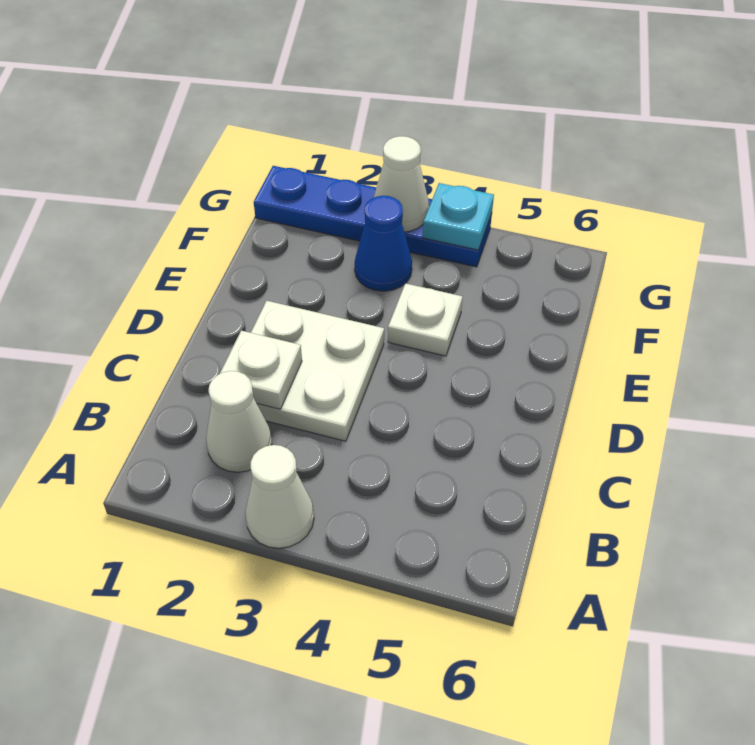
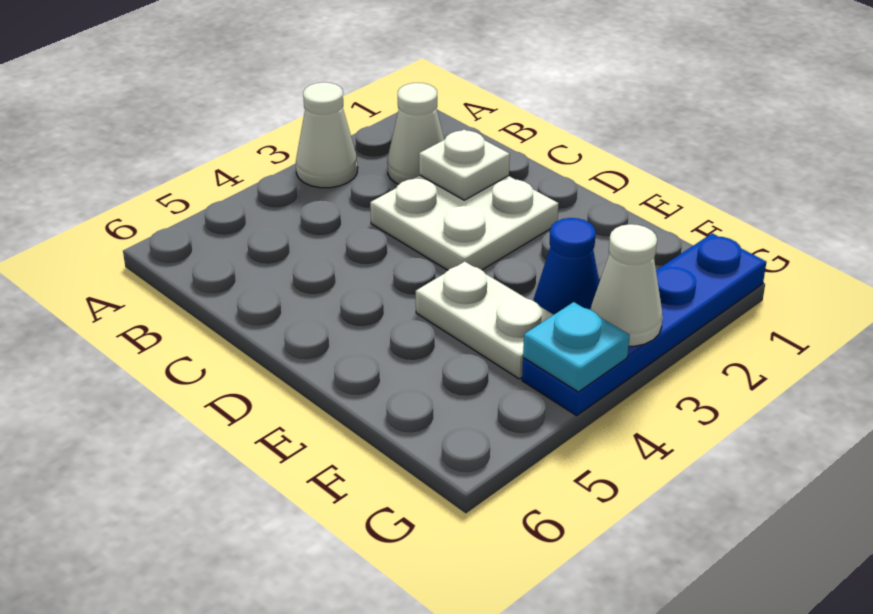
white 1x1 plate [388,283,463,356] -> white 1x2 plate [416,262,553,379]

